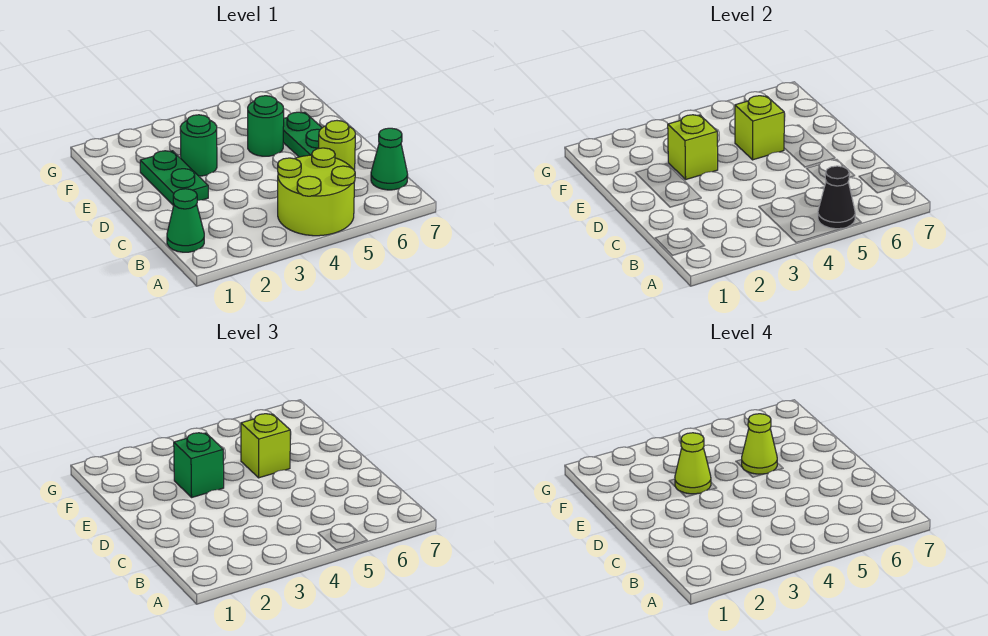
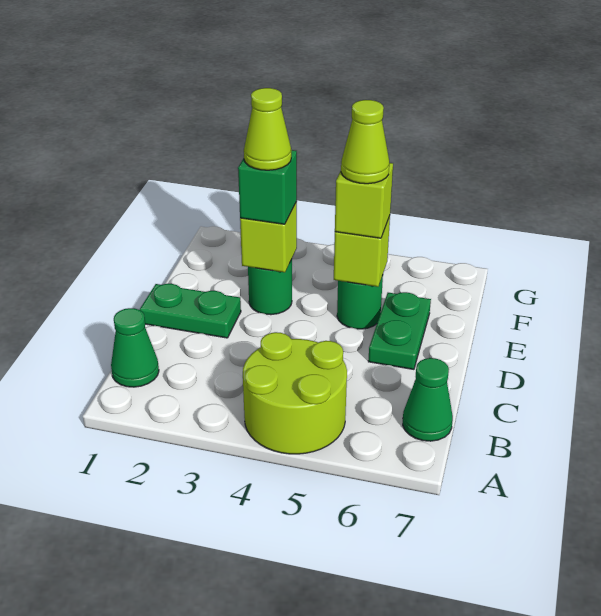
black 1x1 cone [818,166,855,229] -> none
lime 1x1 round brick [319,121,355,171] -> none
green 1x2 plate [140,151,208,206] -> green 1x2 plate turned to [140,284,241,338]

